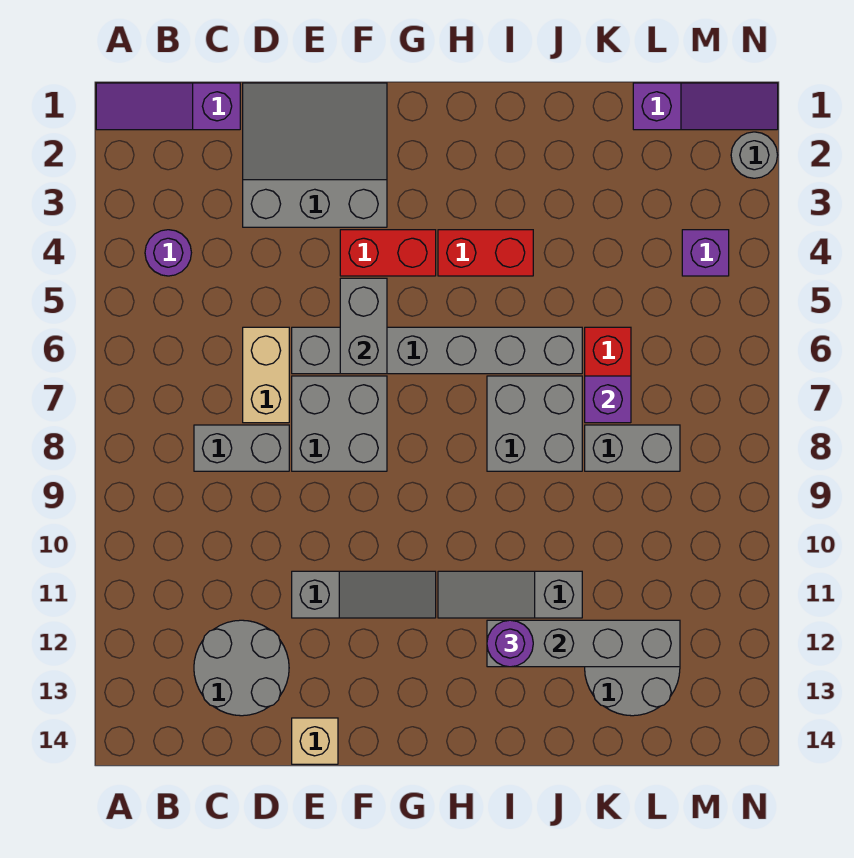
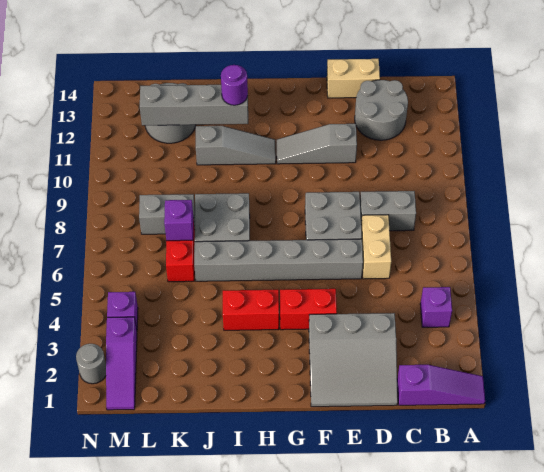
purple 1x1 round brick [145,230,191,276] -> purple 1x1 brick [420,287,452,327]
tan 1x1 brick [292,718,338,764] -> tan 1x2 brick [327,59,380,98]
grey 1x2 brick [340,278,387,374] -> none
purple 1x3 slope [633,83,778,130] -> purple 1x3 slope turned to [106,317,137,410]

